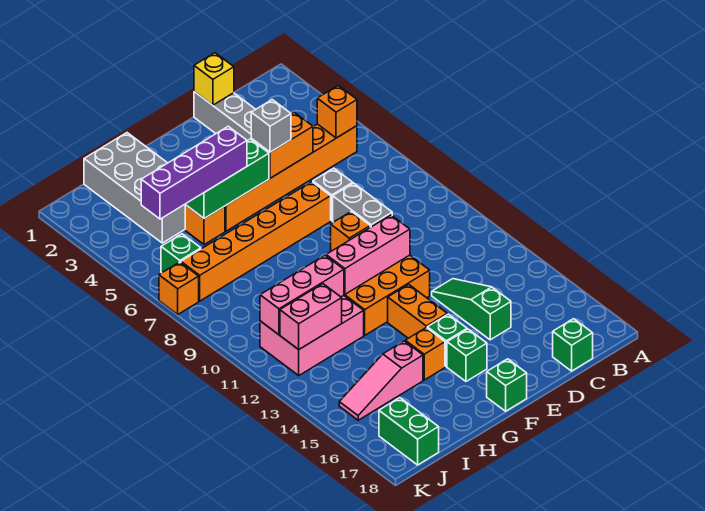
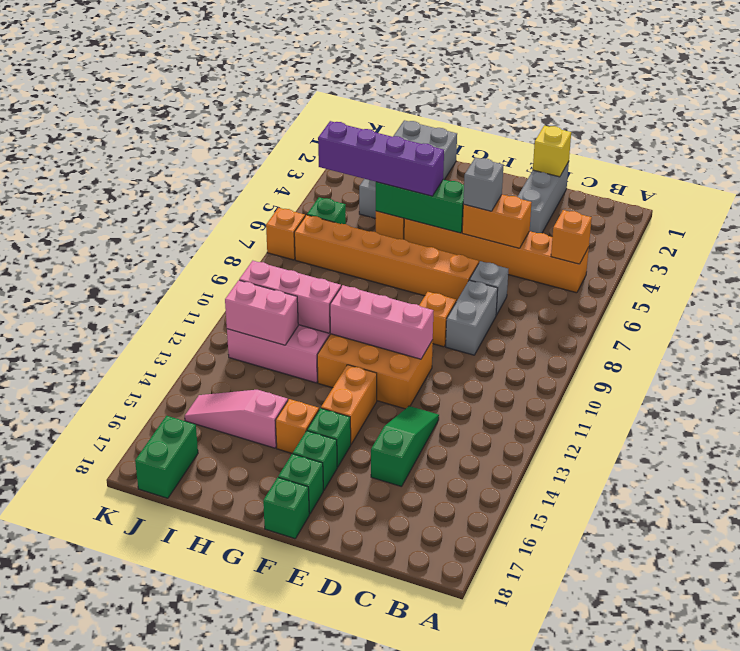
green 1x1 brick [553,319,593,371] -> green 1x1 brick moved to [278,454,323,514]

